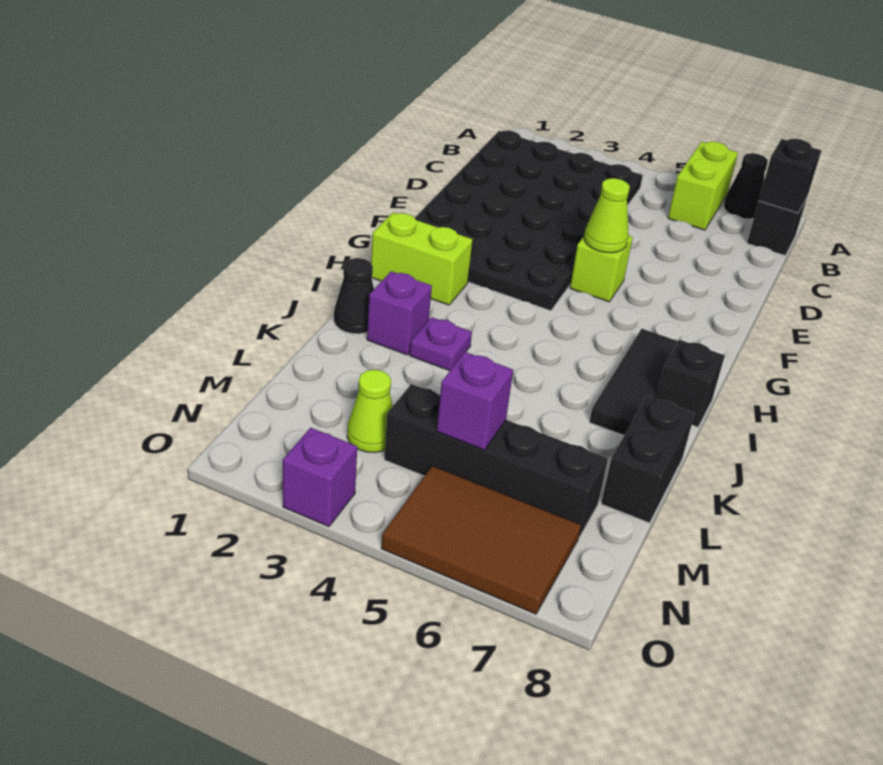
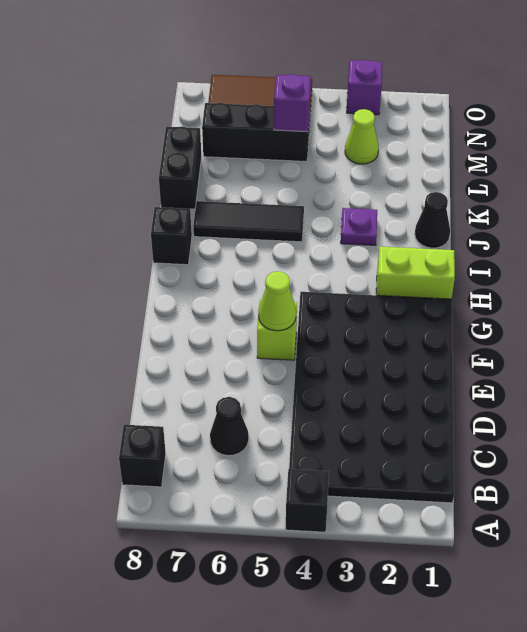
lime 1x2 brick [668,142,738,230] -> none
black 1x1 cone [723,153,768,219] -> black 1x1 cone moved to [210,397,249,456]
black 1x1 brick [759,139,821,213] -> black 1x1 brick moved to [286,469,329,532]
black 1x3 tile [590,329,678,435] -> black 1x3 tile turned to [193,201,304,242]
purple 1x1 brick [367,271,432,355] -> none
black 1x4 brick [384,384,608,537] -> black 1x3 brick [202,103,310,162]

